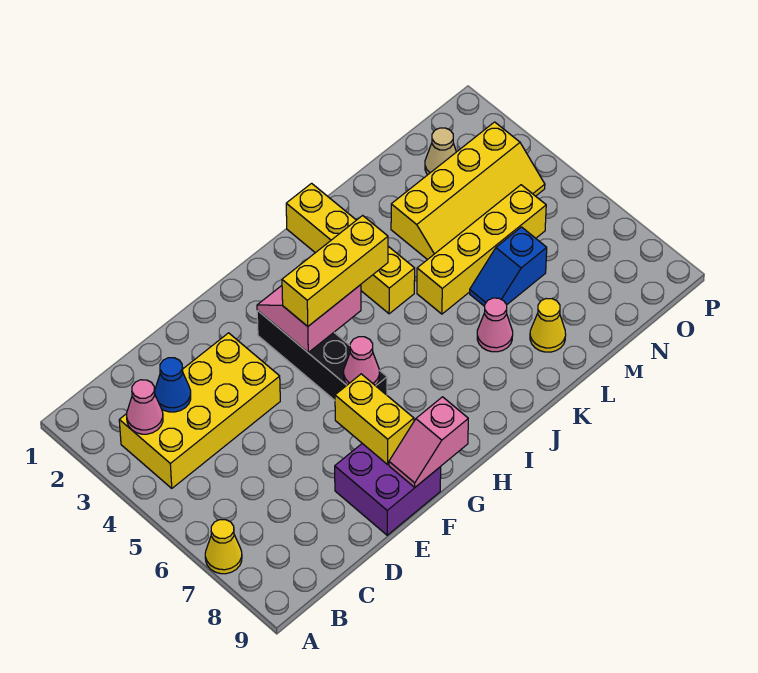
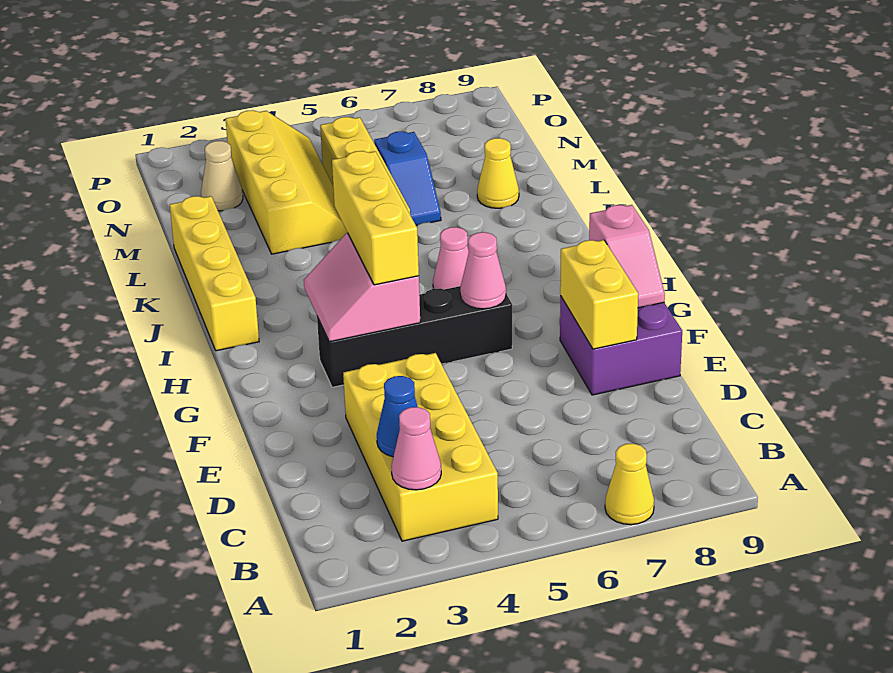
yellow 1x2 brick [335,374,414,464] -> yellow 1x2 brick turned to [560,240,638,349]
yellow 1x4 brick [286,183,415,314] -> yellow 1x4 brick turned to [170,196,259,351]
pink 1x1 cone [477,298,513,352] -> pink 1x1 cone moved to [433,227,469,289]

